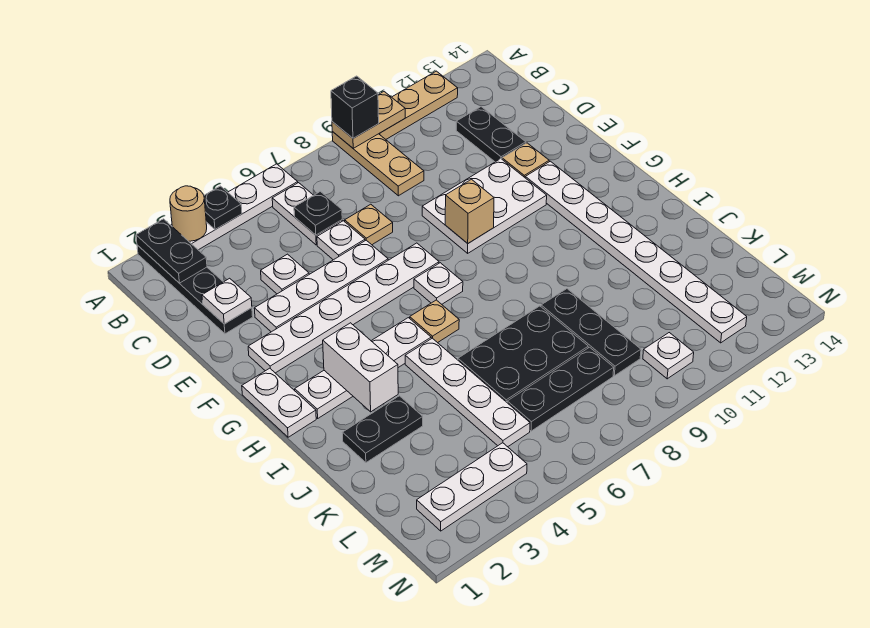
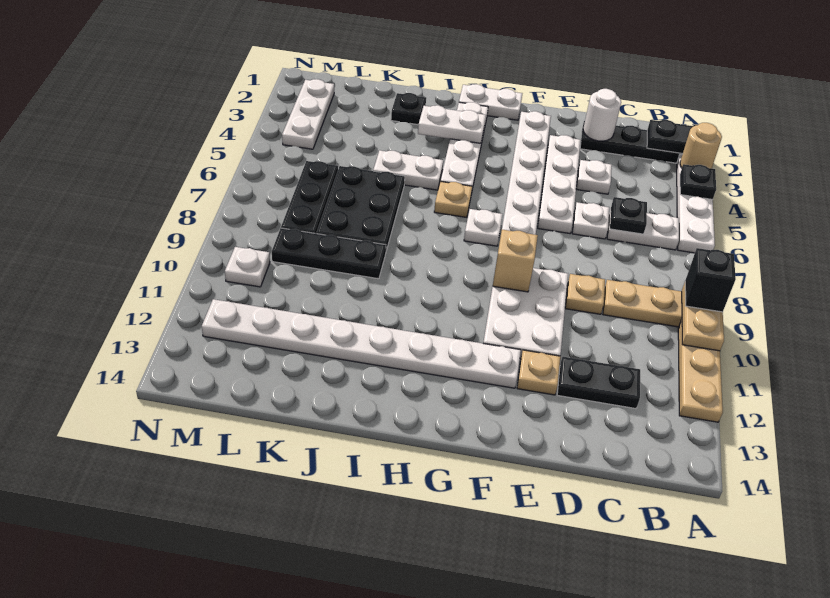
white 1x1 plate [202,278,252,324] -> white 1x1 round brick [583,89,621,141]
tan 1x1 plate [345,204,393,245] -> tan 1x1 plate moved to [565,274,605,314]
white 1x2 brick [323,323,398,412] -> white 1x2 plate [418,105,486,143]
white 1x4 plate [405,338,530,447] -> white 1x2 plate [373,150,443,190]
black 1x2 plate [342,396,423,463] -> black 1x1 plate [391,93,426,125]

